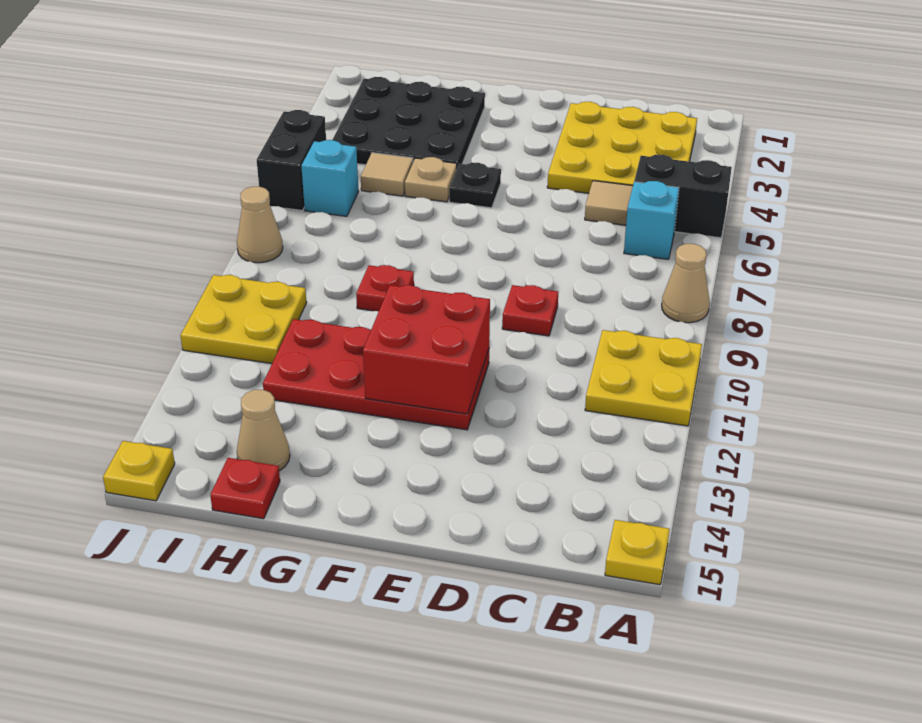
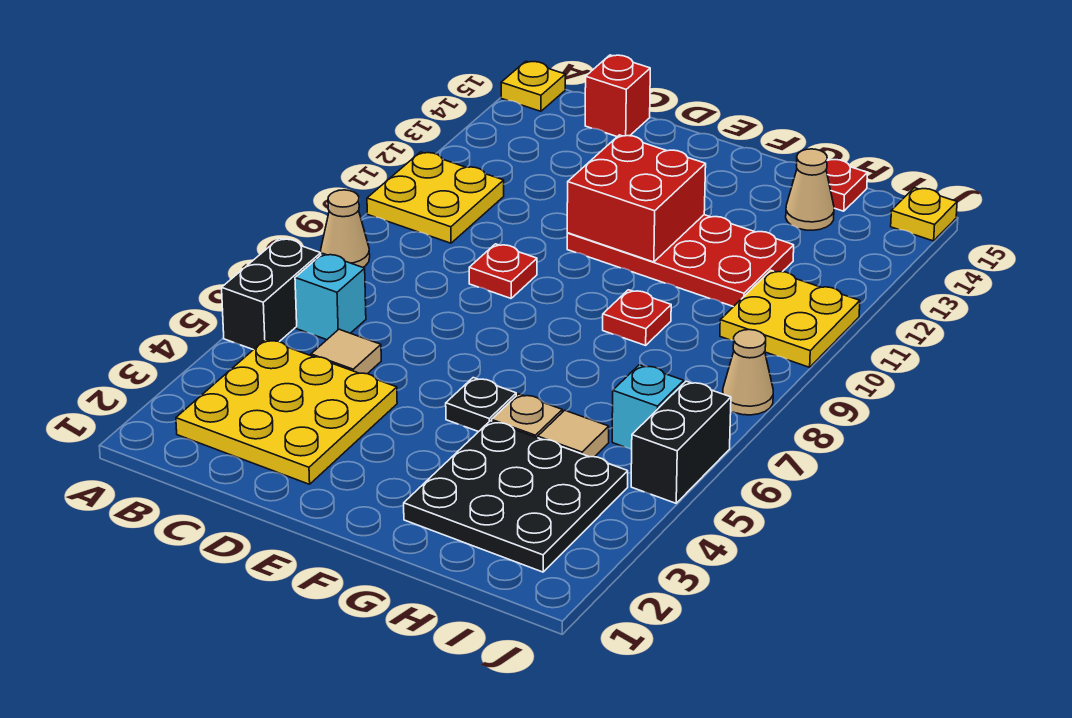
black 1x2 brick [634,155,732,238] -> black 1x2 brick turned to [222,238,321,350]
none -> red 1x1 brick [585,55,650,136]

